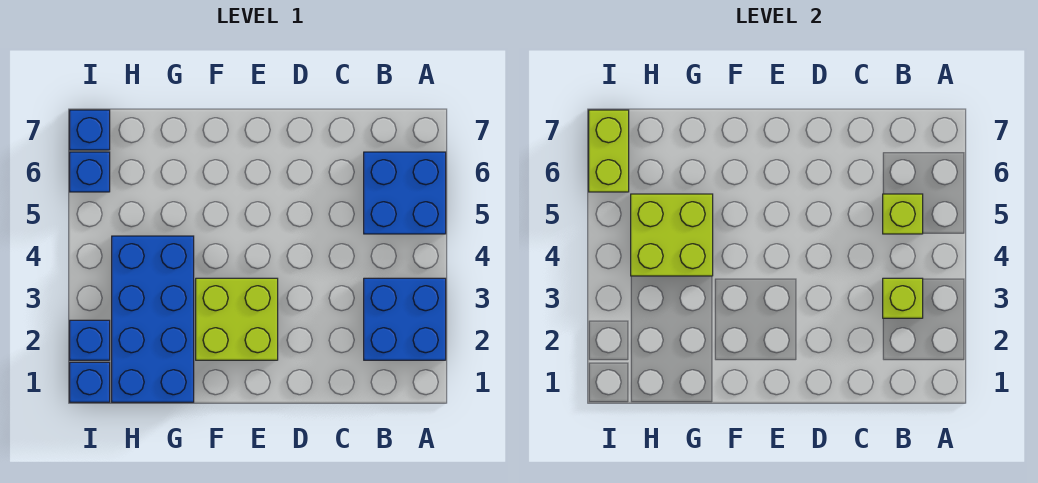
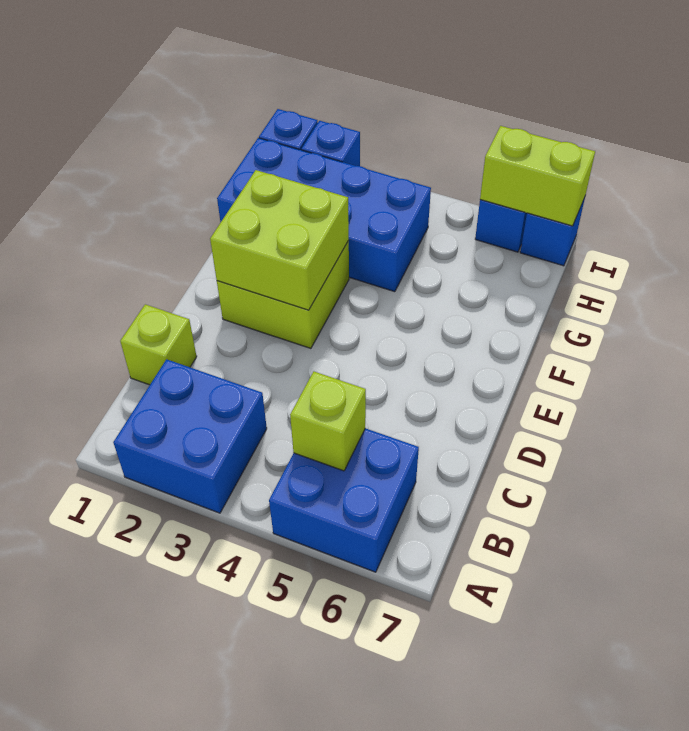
lime 1x1 brick [883,278,923,318] -> lime 1x1 brick moved to [120,304,197,385]
lime 2x2 brick [631,194,713,276] -> lime 2x2 brick moved to [210,170,349,310]

